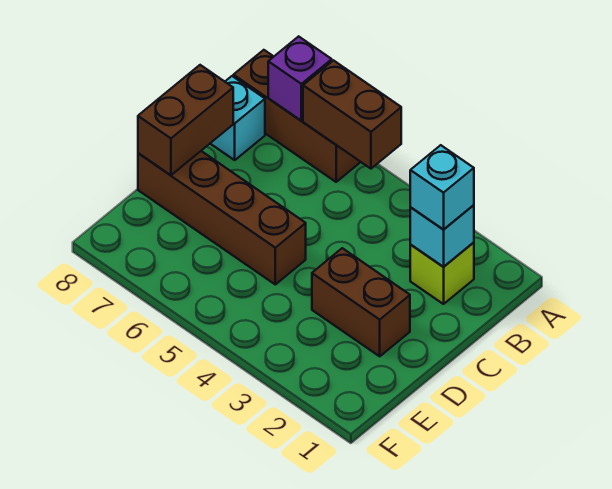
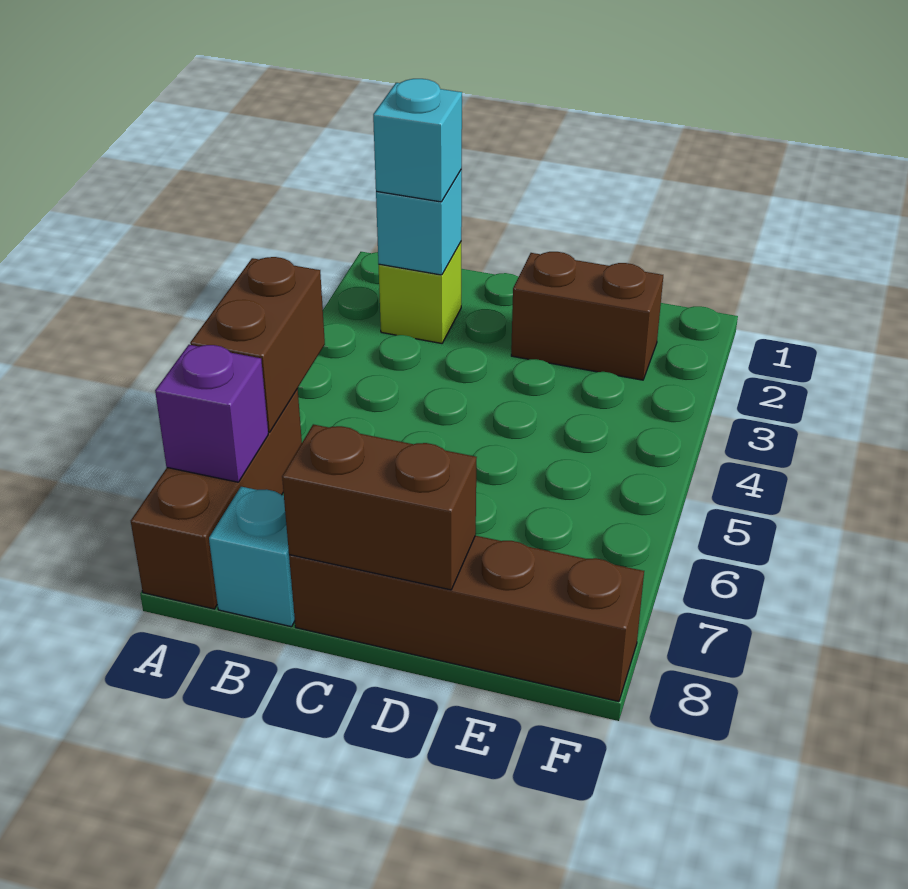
brown 1x2 brick [312,248,410,356] -> brown 1x2 brick turned to [511,252,663,380]
brown 1x4 brick [138,151,306,284] -> brown 1x4 brick turned to [289,536,644,702]

